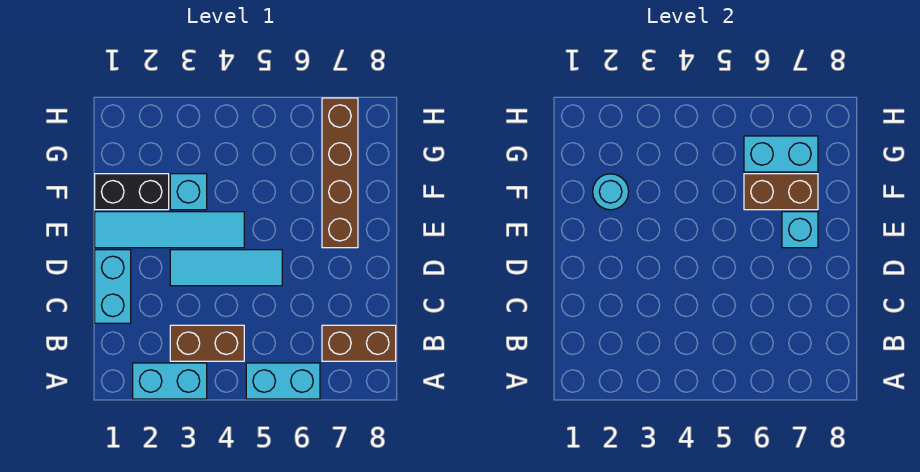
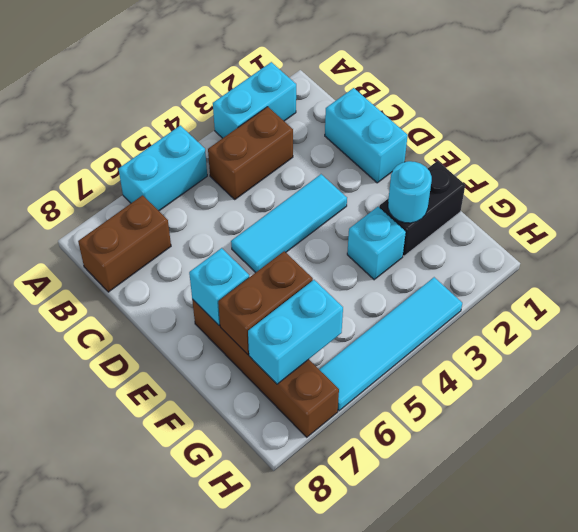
cyan 1x4 tile [95,212,244,248] -> cyan 1x4 tile moved to [319,277,462,411]

